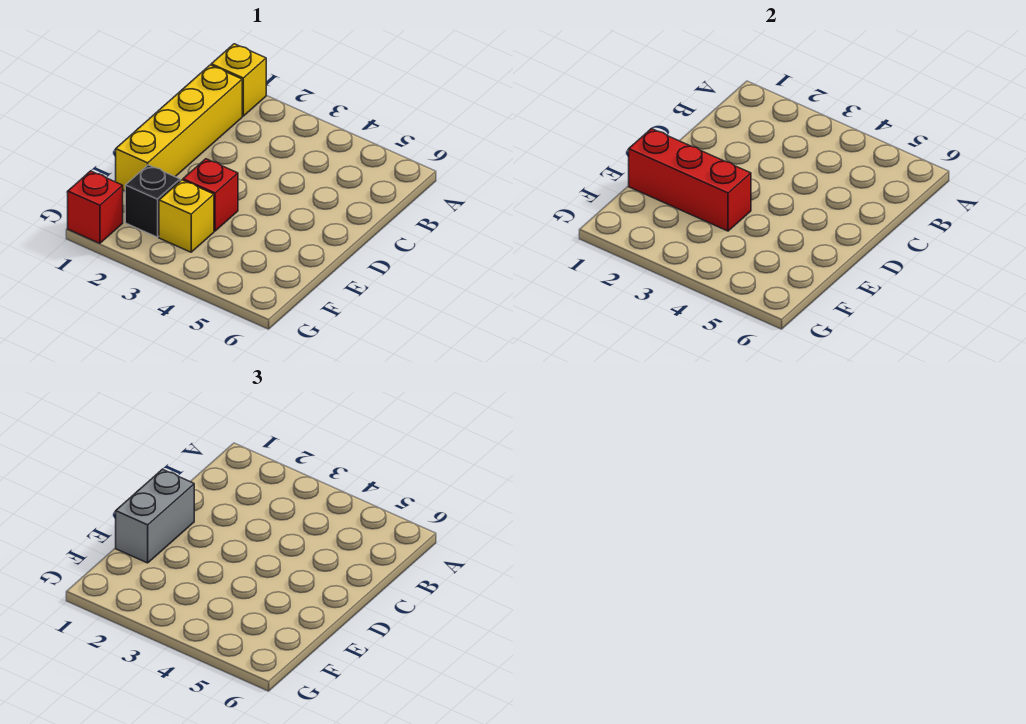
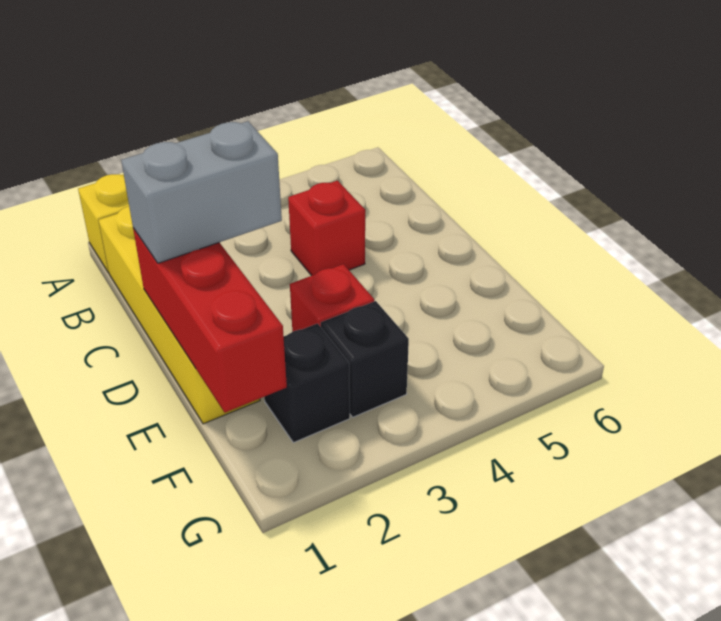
grey 1x2 brick [116,469,194,563] -> grey 1x2 brick turned to [121,121,282,263]
red 1x3 brick [629,129,751,231] -> red 1x3 brick turned to [133,228,287,412]
yellow 1x1 brick [159,180,214,252] -> black 1x1 brick [321,301,409,417]
red 1x1 brick [68,171,123,243] -> red 1x1 brick moved to [288,181,365,276]

